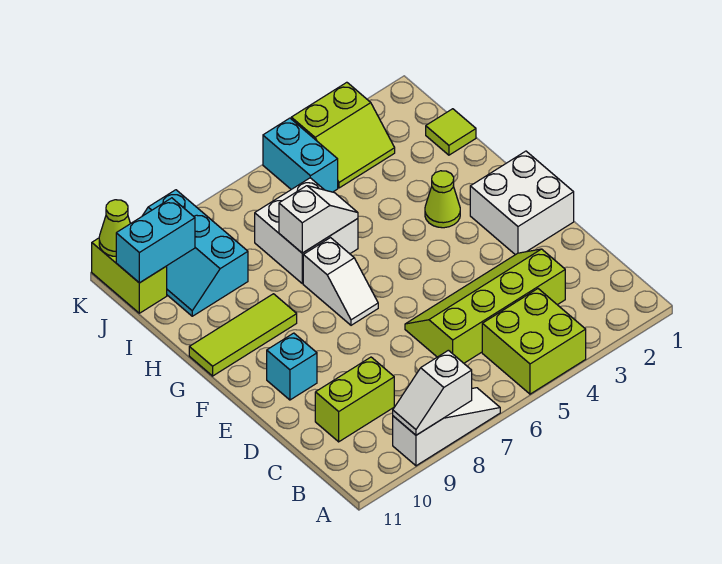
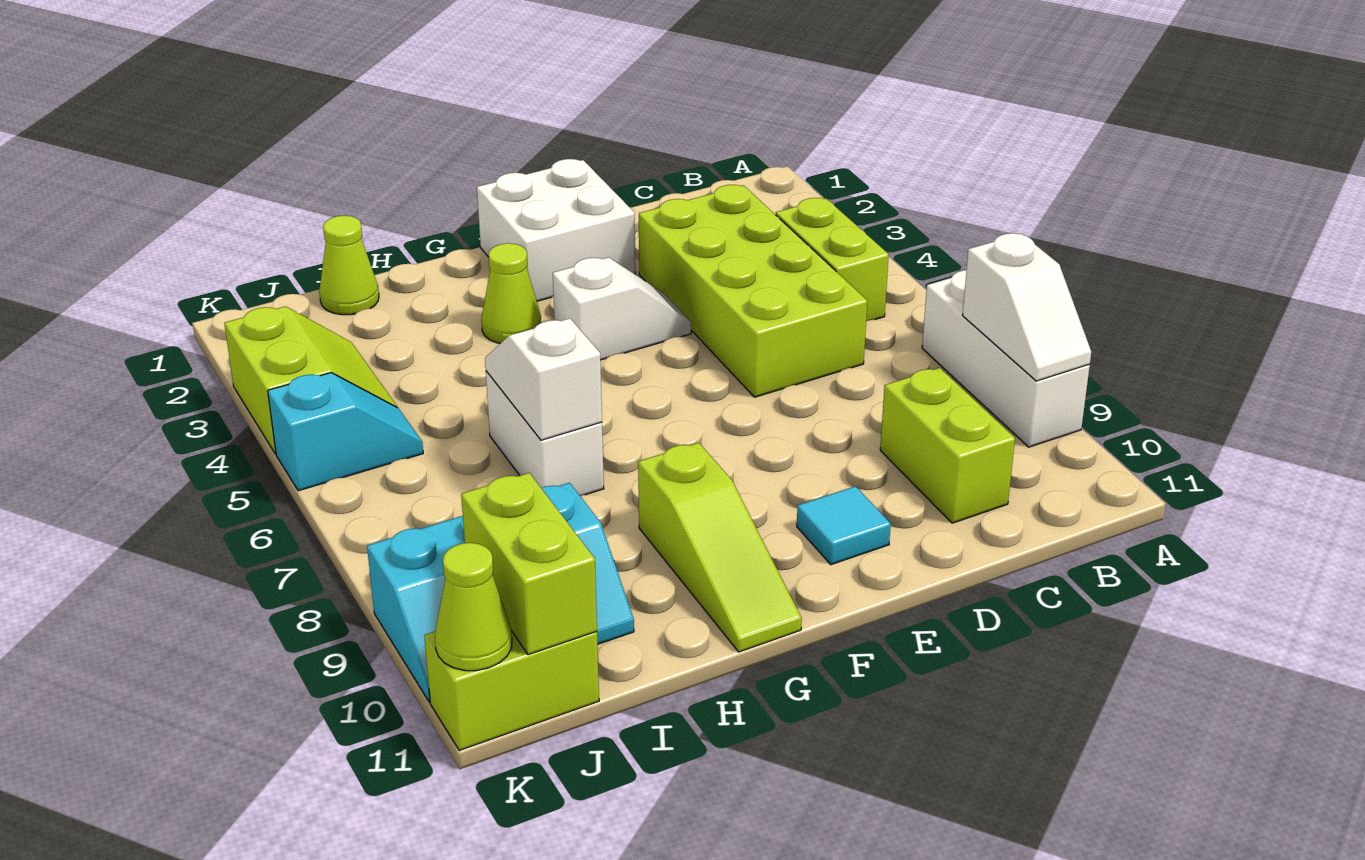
lime 2x2 brick [482,289,586,394] -> lime 1x2 brick [776,198,889,321]
white 1x3 slope [393,388,500,466] -> white 1x3 brick [922,270,1090,447]
lime 2x4 slope [405,249,565,363] -> lime 2x4 brick [639,185,867,397]
cyan 1x1 brick [267,333,317,400] -> cyan 1x1 tile [797,486,891,565]
white 1x2 slope [303,238,378,325] -> white 1x2 slope moved to [553,257,691,360]
lime 1x3 tile [189,294,297,376] -> lime 1x3 slope [638,443,802,652]
white 2x2 brick [255,178,358,283] -> white 1x2 brick [486,371,604,496]
lime 1x1 tile [426,109,476,155] -> lime 1x1 cone [319,216,379,315]
cyan 1x2 brick [263,118,338,192] -> cyan 1x2 slope [268,373,423,491]
cyan 1x2 brick [116,198,195,283] -> lime 1x2 brick [461,473,597,655]

